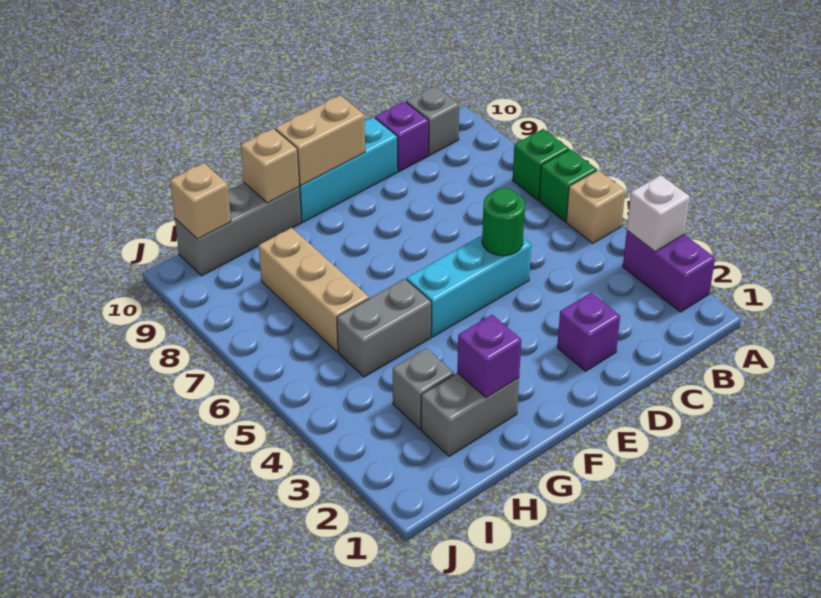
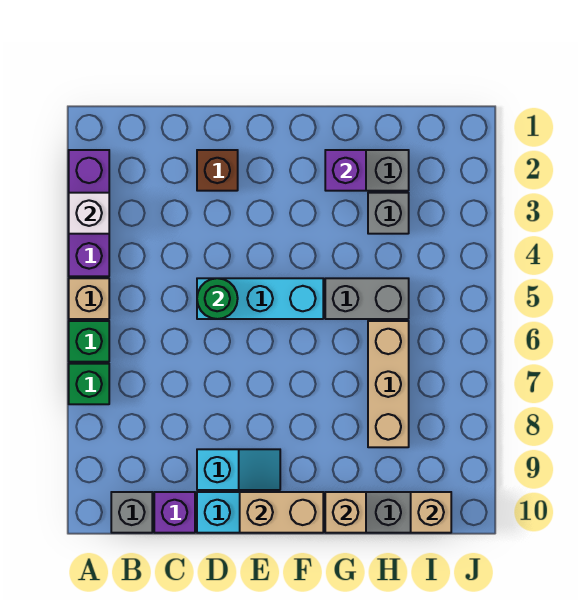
purple 1x2 brick [623,231,715,312] -> purple 1x3 brick [69,150,109,276]
purple 1x1 brick [557,293,620,371] -> brown 1x1 brick [197,150,238,191]
none -> cyan 1x2 slope [197,449,280,490]

